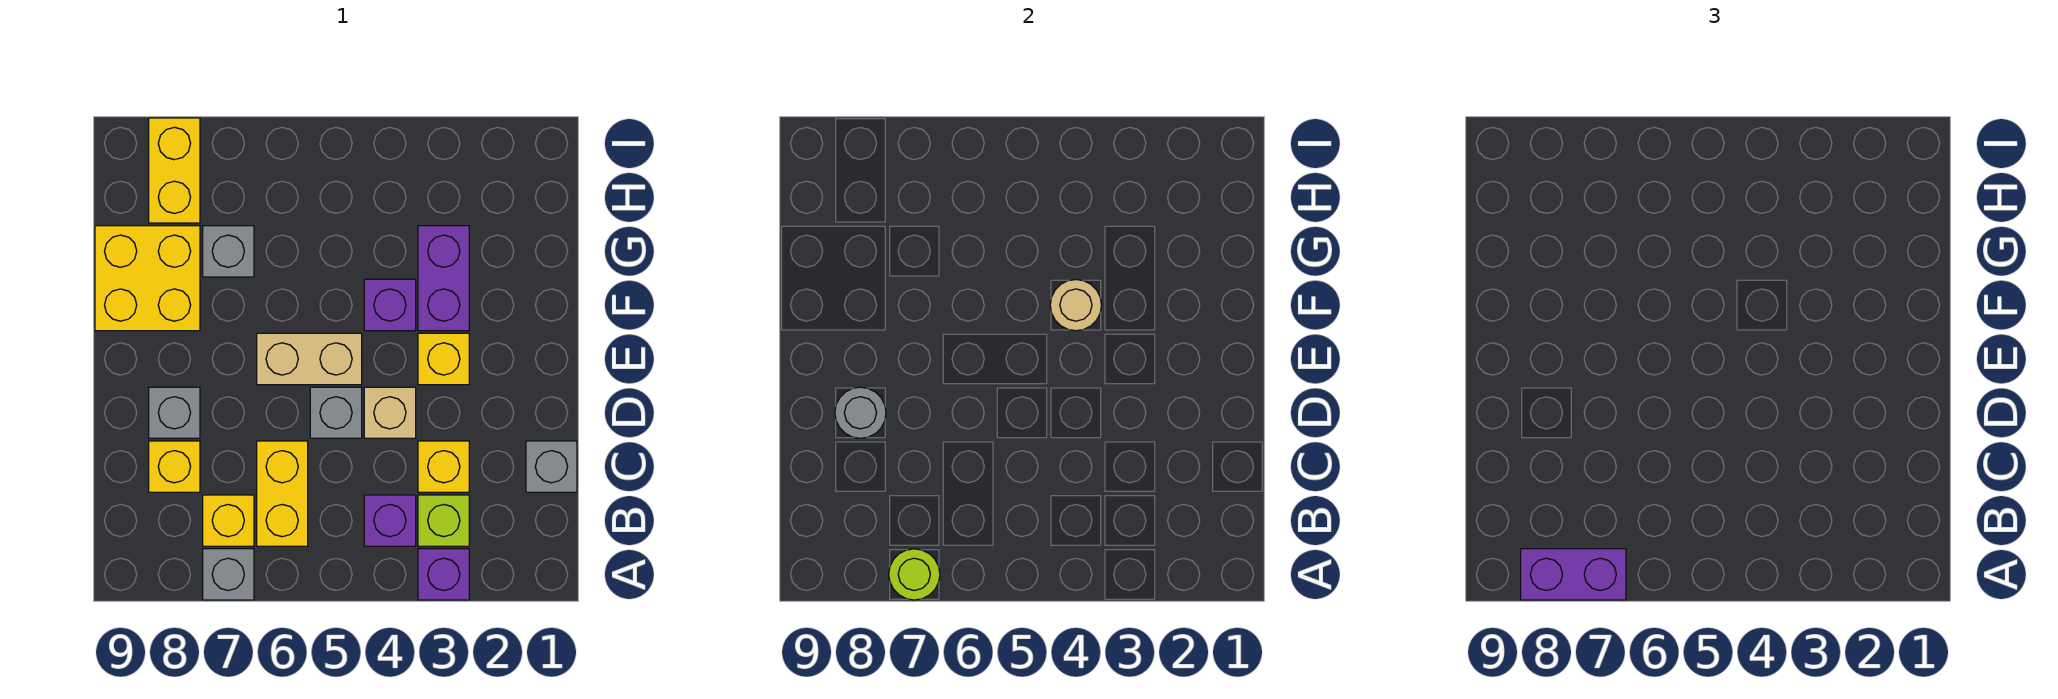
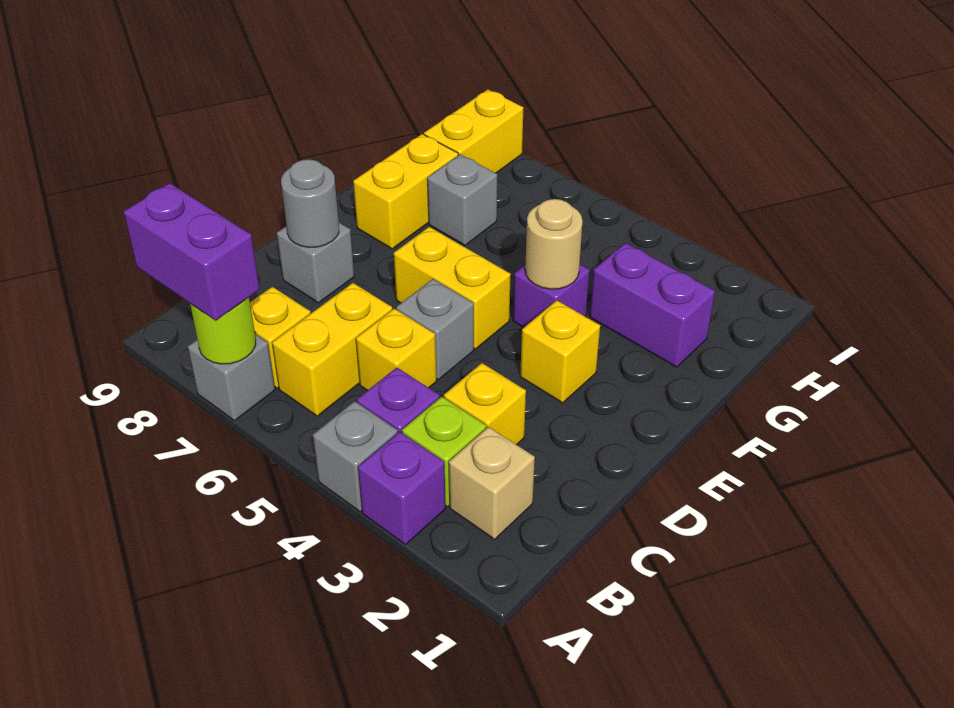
grey 1x1 brick [526,441,577,492] -> grey 1x1 brick moved to [313,401,398,512]
yellow 1x1 brick [149,441,200,492] -> yellow 1x1 brick moved to [356,308,437,391]
tan 1x1 brick [364,387,416,438] -> tan 1x1 brick moved to [449,427,535,539]
tan 1x2 brick [257,333,362,385] -> yellow 1x2 brick [394,227,511,349]
purple 1x2 brick [418,226,469,331] -> purple 1x2 brick turned to [590,243,715,367]
yellow 2x2 brick [95,226,200,331] -> yellow 1x2 brick [353,134,458,249]

